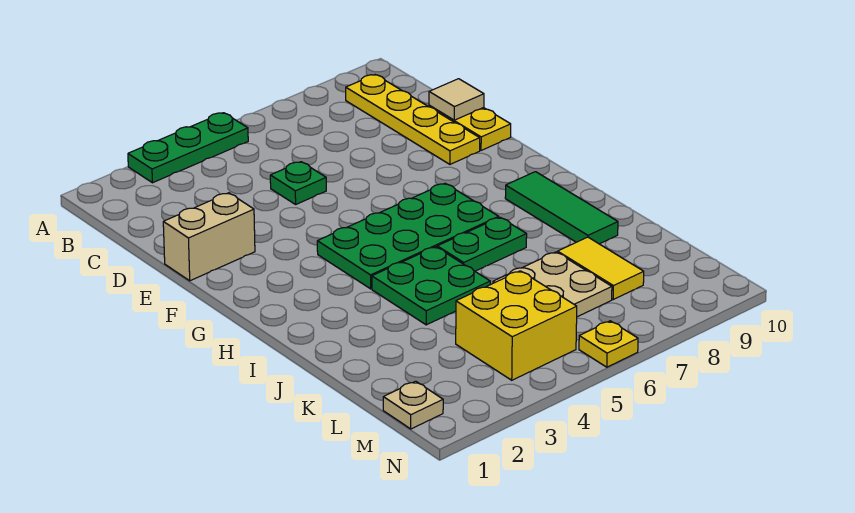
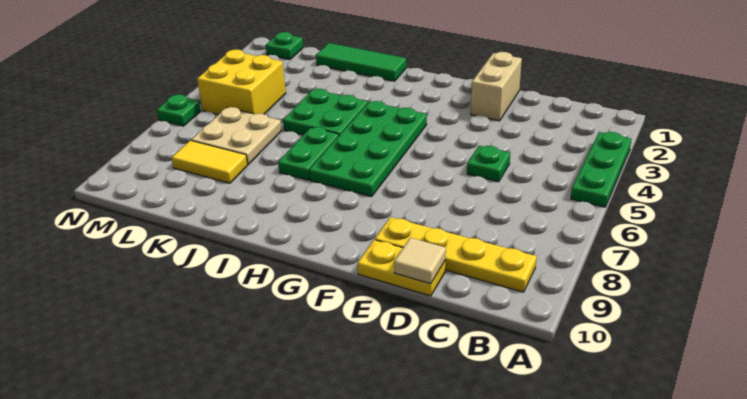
green 1x3 tile [505,172,618,244] -> green 1x3 tile moved to [316,43,406,81]
tan 1x1 plate [383,381,443,429] -> green 1x1 plate [266,32,303,60]
yellow 1x1 plate [579,321,638,367] -> green 1x1 plate [157,95,201,126]

